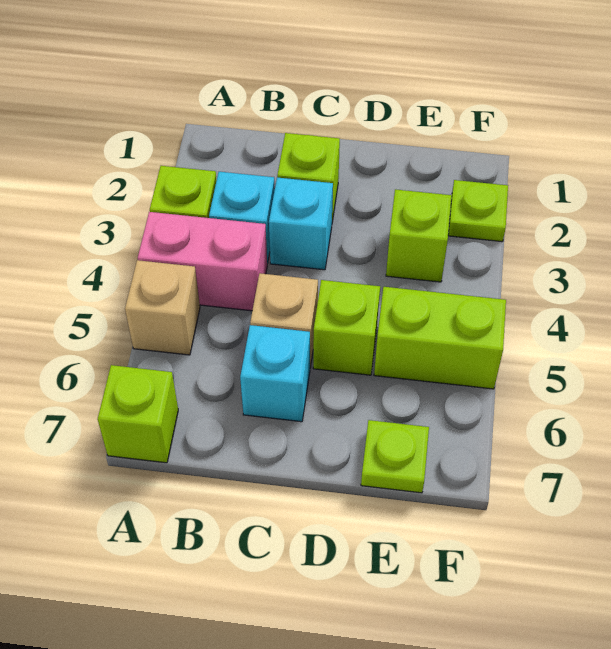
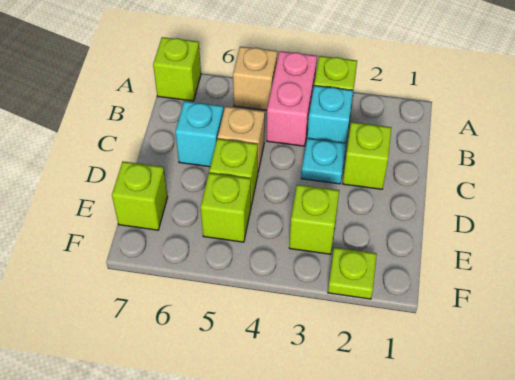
cyan 1x1 brick [269,177,333,270] -> cyan 1x1 plate [301,138,346,184]
lime 1x2 brick [374,287,506,389] -> lime 1x1 brick [201,173,251,242]
lime 1x1 plate [361,420,429,493] -> lime 1x1 brick [112,162,167,230]

